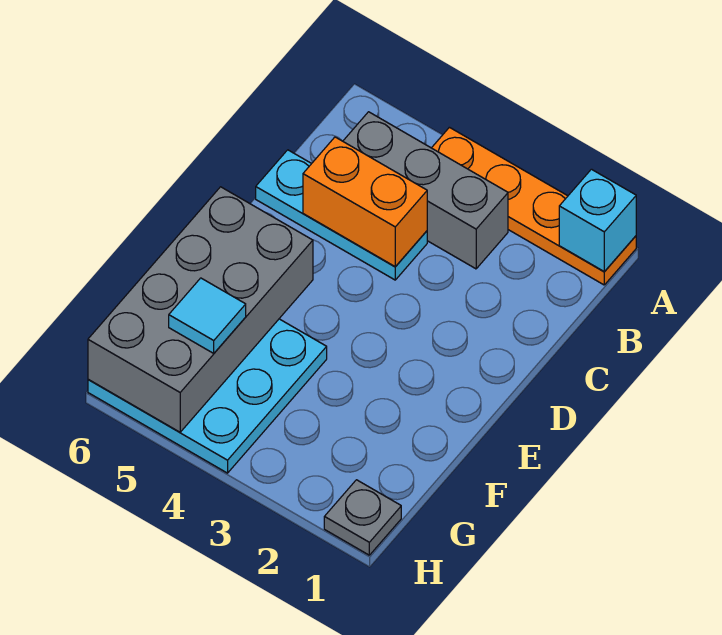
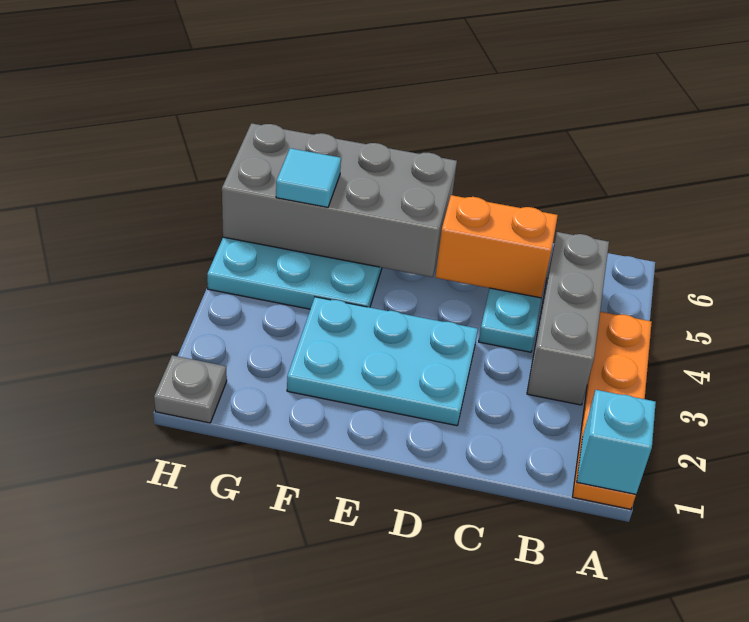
orange 1x2 brick [303,137,427,267] -> orange 1x2 brick turned to [435,195,558,298]
none -> cyan 2x3 plate [287,297,478,426]

